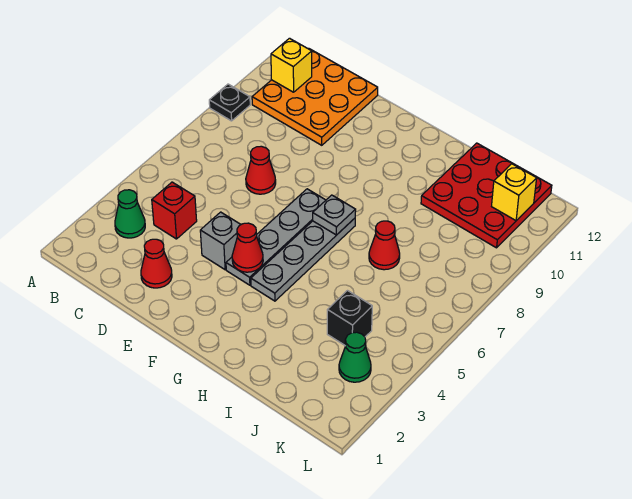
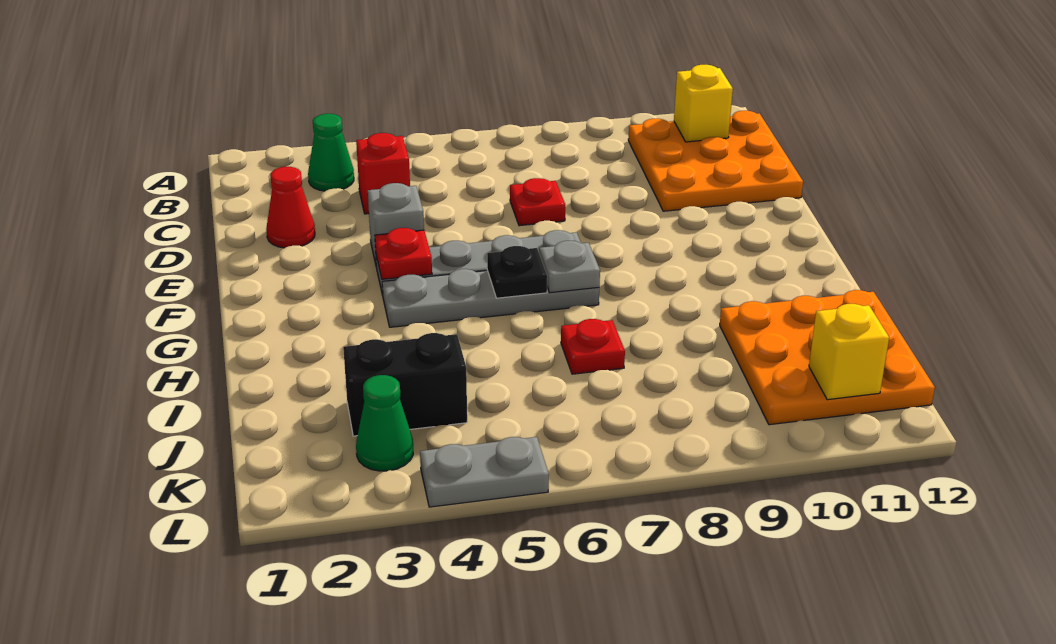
black 1x1 plate [209,84,250,121] -> black 1x1 plate moved to [487,246,547,298]
red 1x1 cone [246,146,276,194] -> red 1x1 plate [510,178,565,226]
red 1x1 cone [232,223,263,272] -> red 1x1 plate [375,228,432,279]
red 1x1 cone [369,221,400,270] -> red 1x1 plate [561,319,625,374]
red 3x3 plate [421,143,552,248] -> orange 3x3 plate [720,290,935,425]
black 1x1 brick [327,291,372,346] -> black 1x2 brick [343,333,467,436]
none -> grey 1x2 plate [420,437,549,507]

